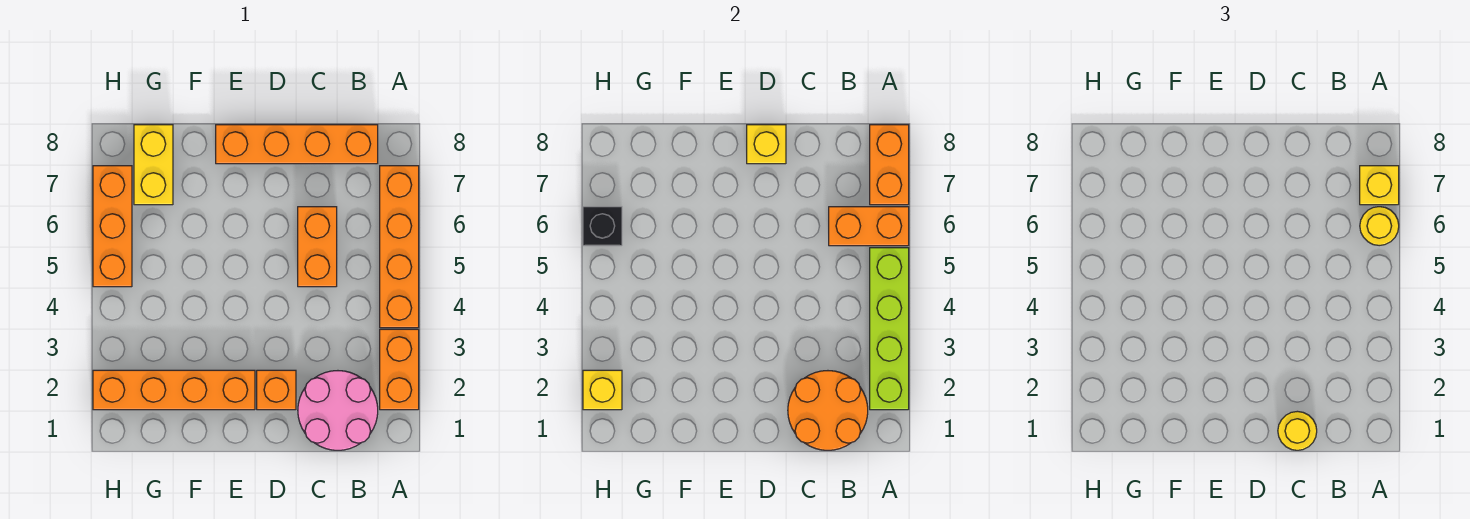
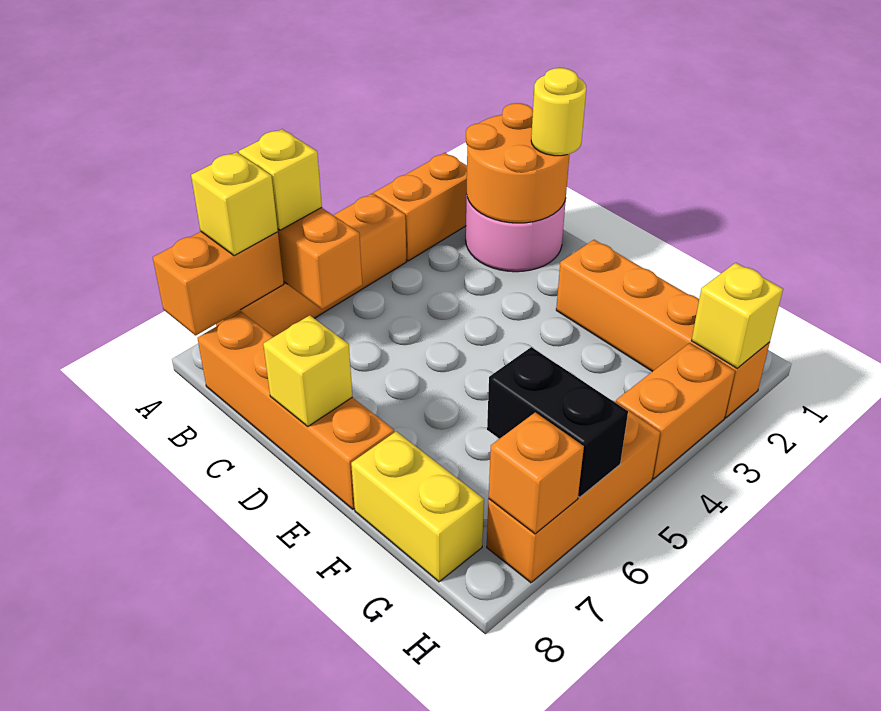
lime 1x4 brick [870,248,909,410] -> none
yellow 1x1 round brick [1360,207,1399,246] -> yellow 1x1 brick [239,129,322,230]
orange 1x2 brick [298,207,337,287] -> orange 1x2 brick moved to [616,343,735,479]
orange 1x1 brick [257,370,296,410] -> orange 1x1 brick moved to [489,412,584,534]
yellow 1x2 brick [134,125,173,205] -> yellow 1x2 brick turned to [351,431,484,582]
black 1x1 brick [583,207,622,246] -> black 1x2 brick [487,347,628,497]

